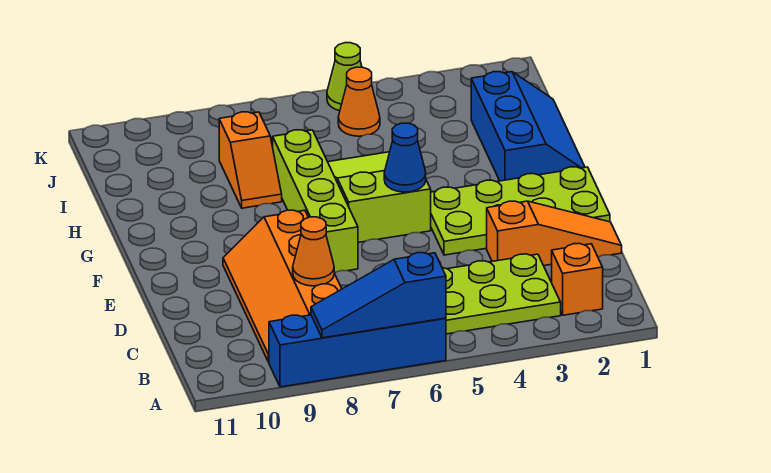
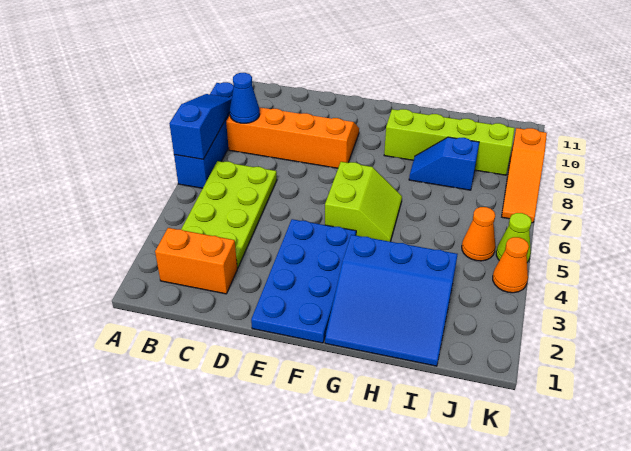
orange 1x1 brick [552,244,603,315] -> orange 1x2 brick [155,228,237,294]
orange 1x1 cone [293,217,334,286] -> orange 1x1 cone moved to [493,237,529,293]
orange 1x3 slope [487,201,622,266] -> orange 1x3 slope moved to [502,128,547,223]
lime 2x4 plate [431,167,610,255] -> blue 2x4 plate [251,219,356,343]
lime 1x4 brick [273,130,358,273] -> lime 1x4 brick moved to [384,109,515,175]
lime 2x3 slope [328,152,431,242] -> lime 2x2 slope [325,162,402,242]
blue 1x1 cone [384,123,426,192] -> blue 1x1 cone moved to [230,73,260,123]
blue 2x3 slope [471,72,585,181] -> blue 3x3 slope [325,235,458,366]
orange 1x2 slope [219,112,282,208] -> blue 1x2 slope [409,137,479,190]

